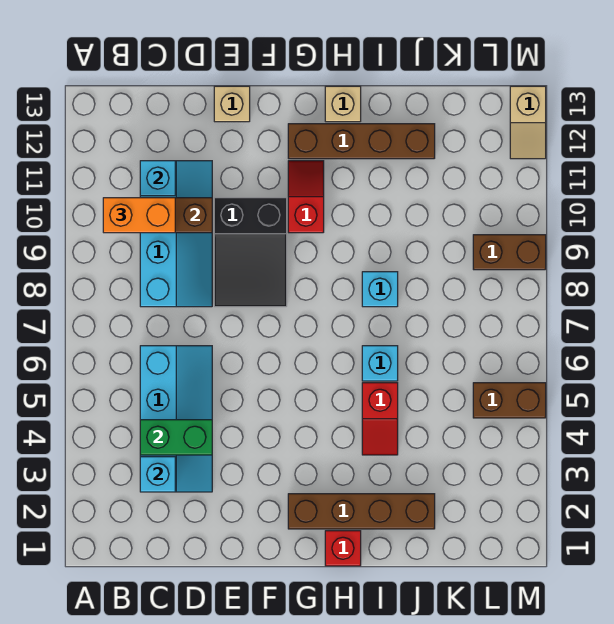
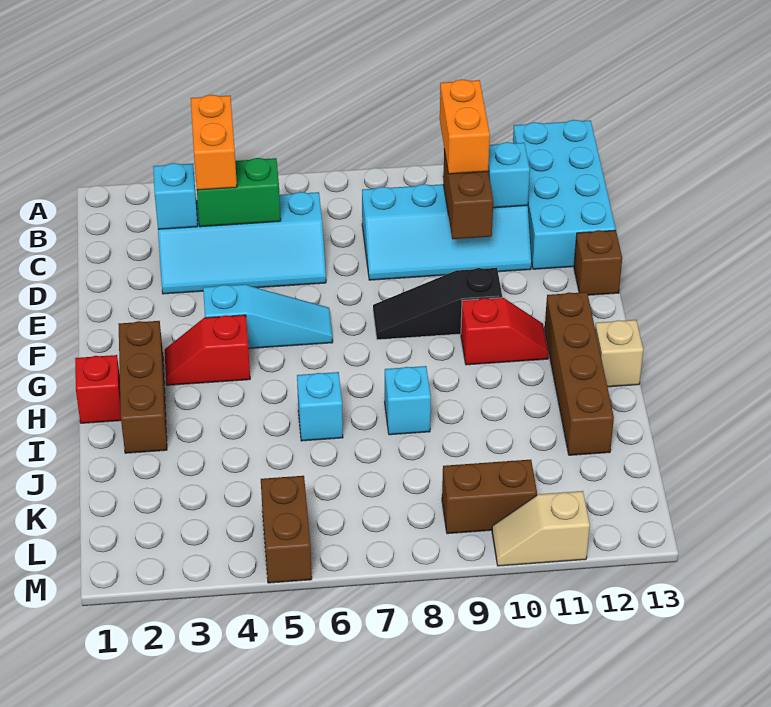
none -> cyan 2x4 brick [513,120,616,269]
none -> orange 1x2 brick [191,95,237,190]
green 1x2 brick [140,420,212,455] -> green 1x2 brick turned to [197,158,281,227]
black 2x3 slope [214,198,287,307] -> black 1x3 slope [373,268,502,340]
tan 1x1 brick [214,86,250,122] -> brown 1x1 brick [574,230,622,295]
none -> cyan 1x3 slope [203,285,333,349]
brown 1x4 brick [288,494,435,529] -> brown 1x3 brick [119,321,167,453]
red 1x2 slope [362,383,398,455] -> red 1x2 slope moved to [165,315,250,385]
brown 1x2 brick [473,235,546,270] -> brown 1x2 brick turned to [442,460,537,534]
tan 1x2 slope [510,86,546,159] -> tan 1x2 slope moved to [492,491,590,566]

